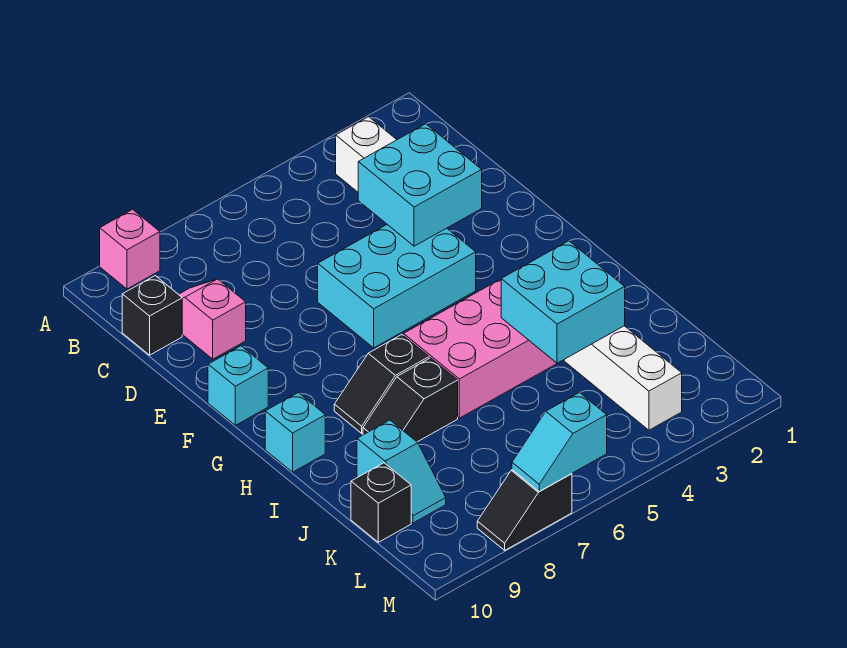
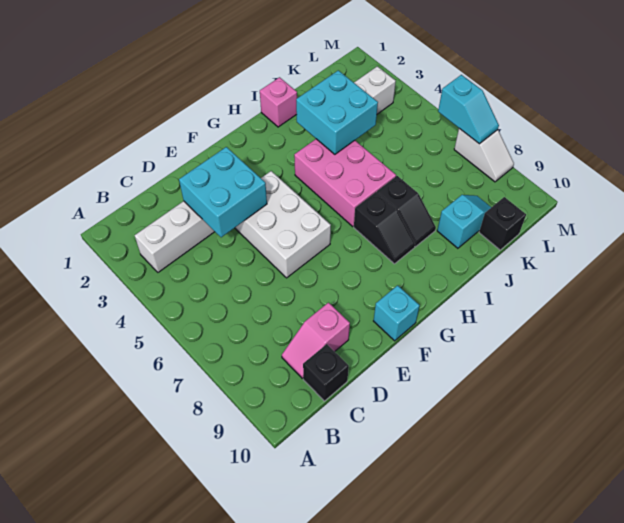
pink 1x1 brick [100,209,160,289] -> pink 1x1 brick moved to [260,77,297,127]
cyan 2x3 brick [318,225,476,348] -> white 2x3 brick [235,171,331,278]
cyan 1x1 brick [265,393,325,472] -> none
black 1x2 slope [477,470,572,550] -> white 1x2 slope [454,129,514,182]

